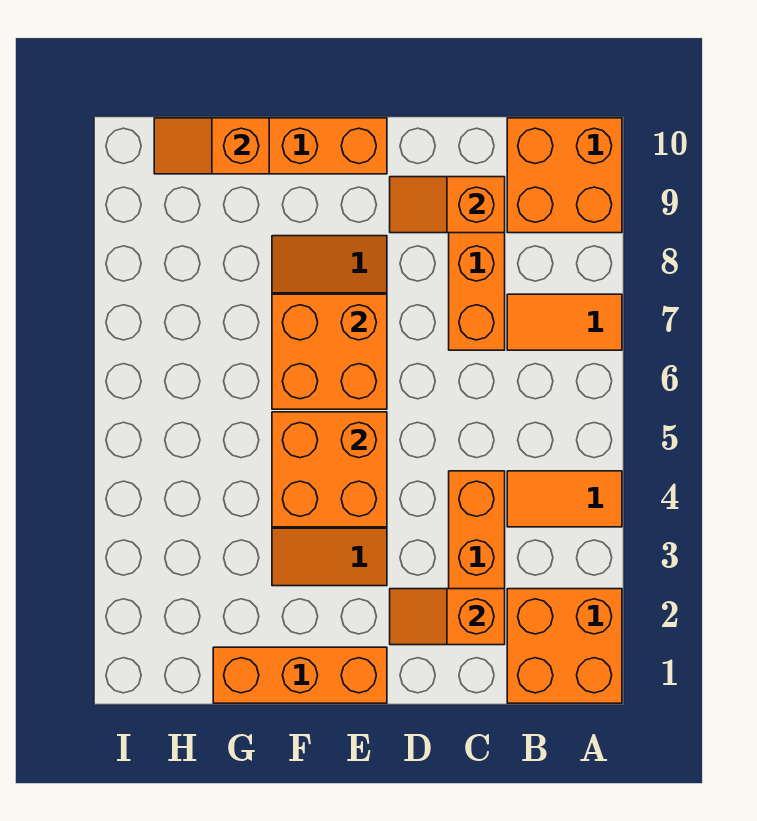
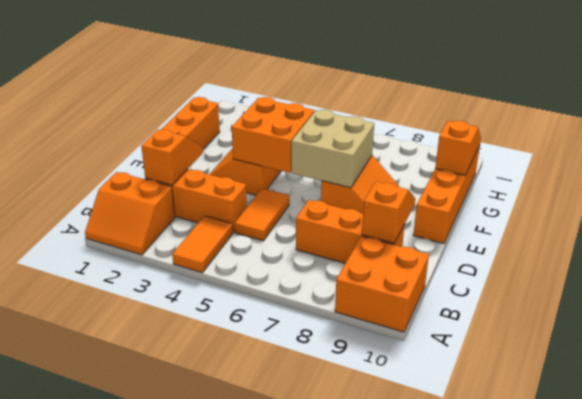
orange 2x2 brick [507,589,622,703] -> orange 2x2 slope [85,172,175,255]
orange 1x2 tile [507,294,622,350] -> orange 1x2 tile moved to [235,188,289,241]
orange 2x2 brick [272,294,387,409] -> tan 2x2 brick [291,110,374,188]

